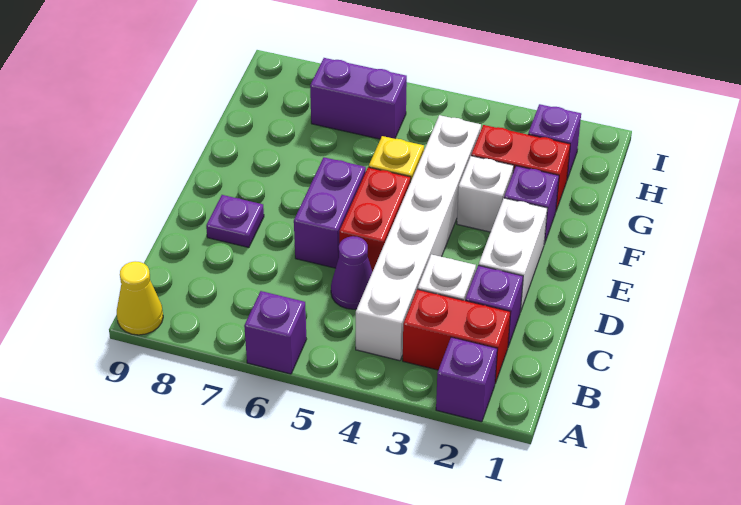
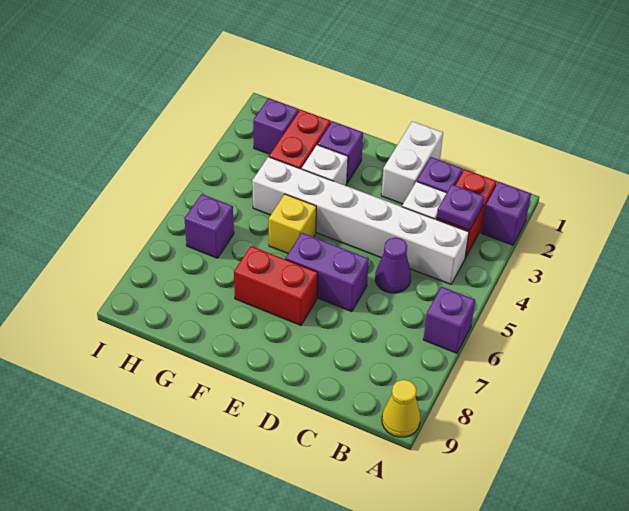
white 1x2 brick [479,198,547,312] -> white 1x2 brick turned to [381,121,443,204]
red 1x2 brick [339,167,411,272] -> red 1x2 brick moved to [234,246,318,325]
purple 1x1 plate [206,195,264,248] -> purple 1x1 plate moved to [437,185,484,230]
purple 1x2 brick [310,58,407,139] -> purple 1x1 brick [184,194,234,258]

